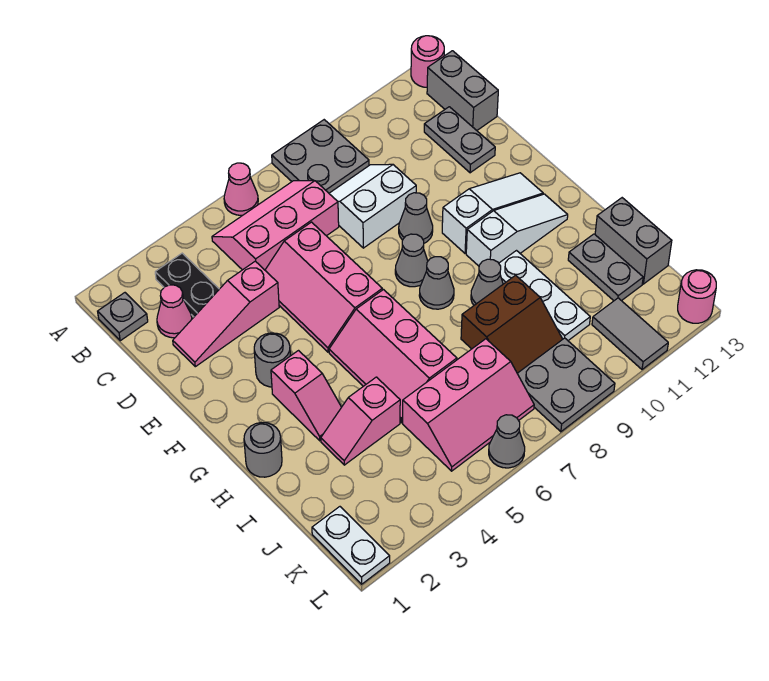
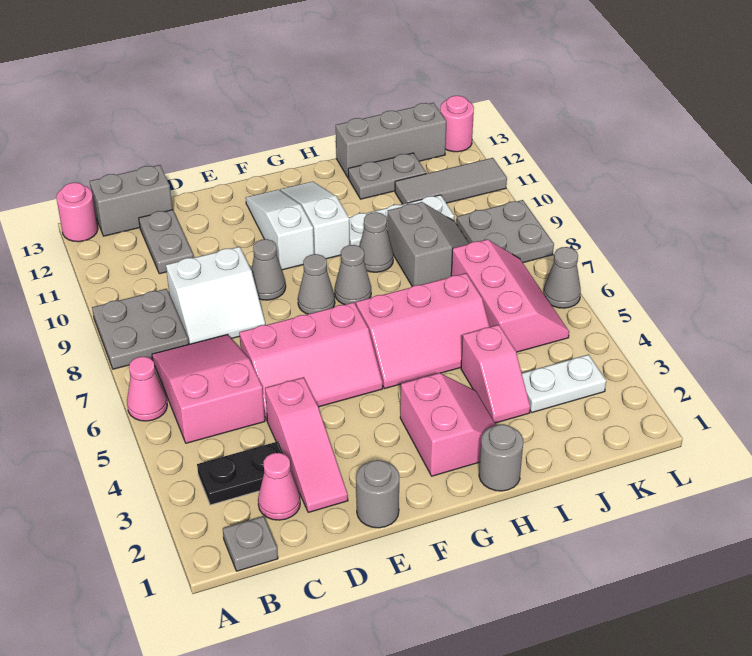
pink 2x3 slope [212,181,339,270] -> pink 2x3 slope turned to [152,334,265,443]
white 2x2 slope [329,164,416,248] -> white 2x2 slope turned to [166,247,265,344]
grey 1x2 plate [424,107,495,173] -> grey 1x2 plate turned to [139,210,193,274]
grey 1x1 round brick [254,333,290,387] -> grey 1x1 round brick moved to [356,460,399,528]
pink 1x2 slope [271,351,341,441] -> pink 2x2 slope [400,373,496,476]
brown 2x2 slope [461,275,563,373] -> grey 2x2 slope [387,202,469,286]
grey 1x2 brick [595,198,672,284] -> grey 1x3 brick [336,103,446,178]
white 1x2 plate [312,507,390,584] -> white 1x2 plate moved to [522,355,606,412]
grey 1x2 tile [592,298,668,369] -> grey 1x3 tile [395,158,507,204]

